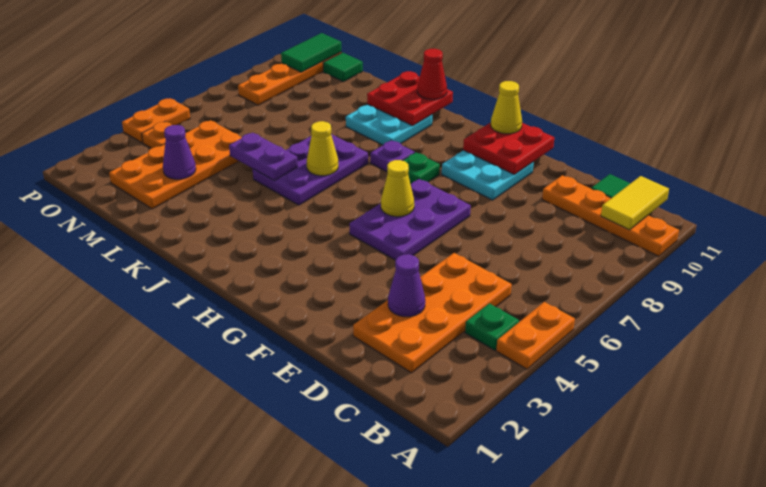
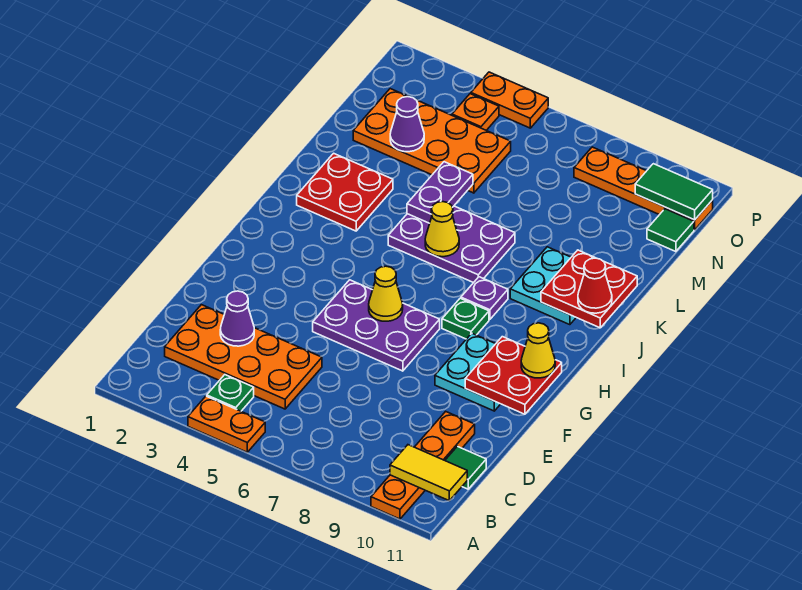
none -> red 2x2 plate [297,153,393,231]

